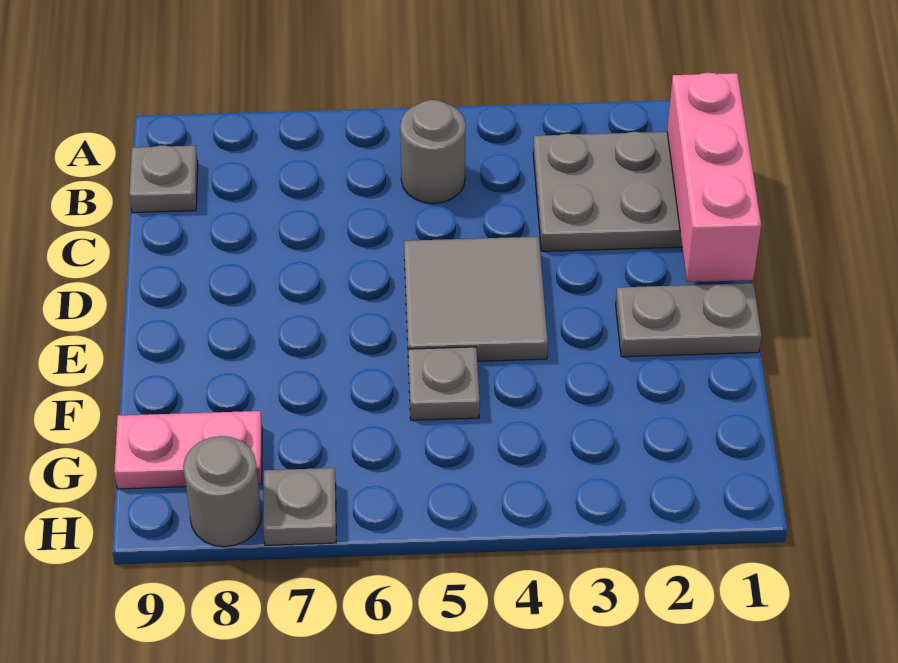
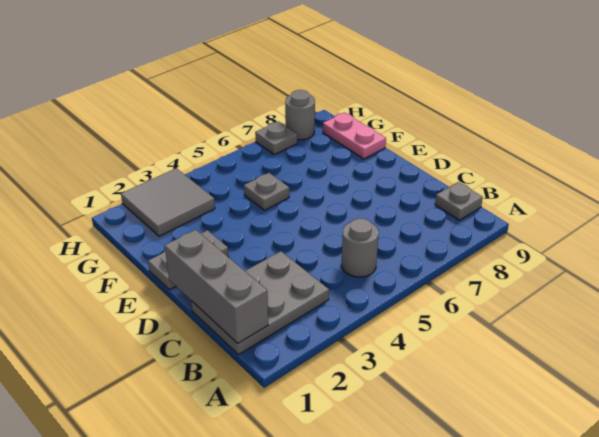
pink 1x3 brick [667,73,761,282] -> grey 1x3 brick [165,230,268,343]
grey 2x2 tile [404,237,548,361] -> grey 2x2 tile moved to [121,168,215,236]
pink 1x2 plate [114,411,262,489] -> pink 1x2 plate turned to [323,113,386,159]

